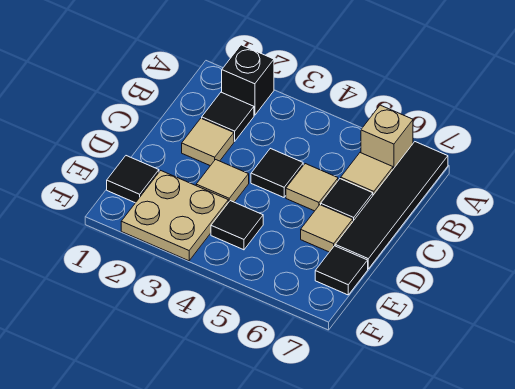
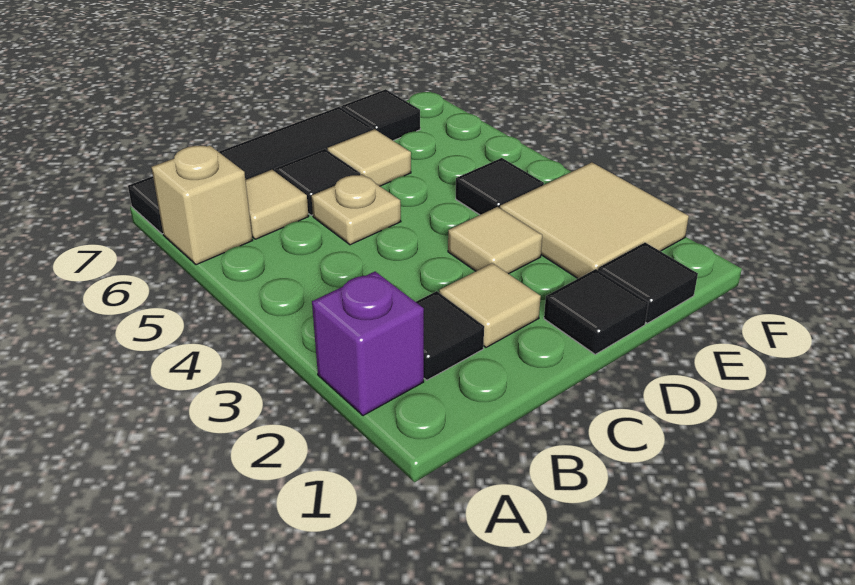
black 1x1 brick [222,45,274,115] -> purple 1x1 brick [312,272,424,416]
black 1x1 tile [251,148,303,197] -> black 1x1 tile moved to [544,269,648,354]
tan 1x1 tile [286,164,338,211] -> tan 1x1 plate [311,174,401,245]
tan 2x2 plate [121,171,228,261] -> tan 2x2 tile [500,162,689,278]

